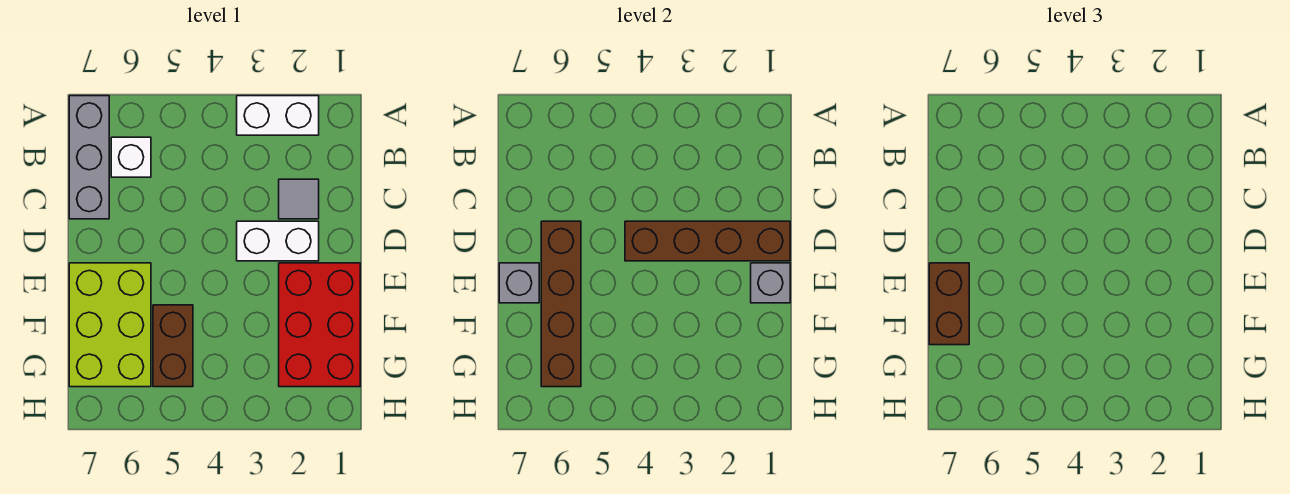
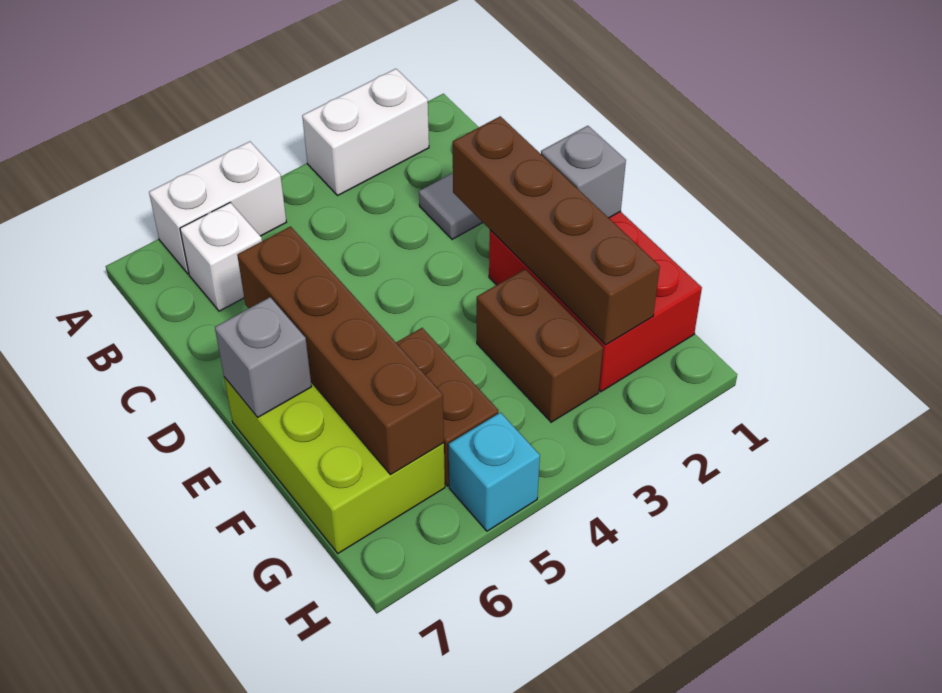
grey 1x3 brick [69,96,109,219] -> none
brown 1x4 brick [625,221,790,261] -> brown 1x4 brick turned to [453,116,660,345]
white 1x2 brick [237,221,319,261] -> white 1x2 brick moved to [149,142,286,274]
brown 1x2 brick [929,263,969,345] -> brown 1x2 brick moved to [477,269,603,422]
none -> cyan 1x1 brick [449,412,540,531]

